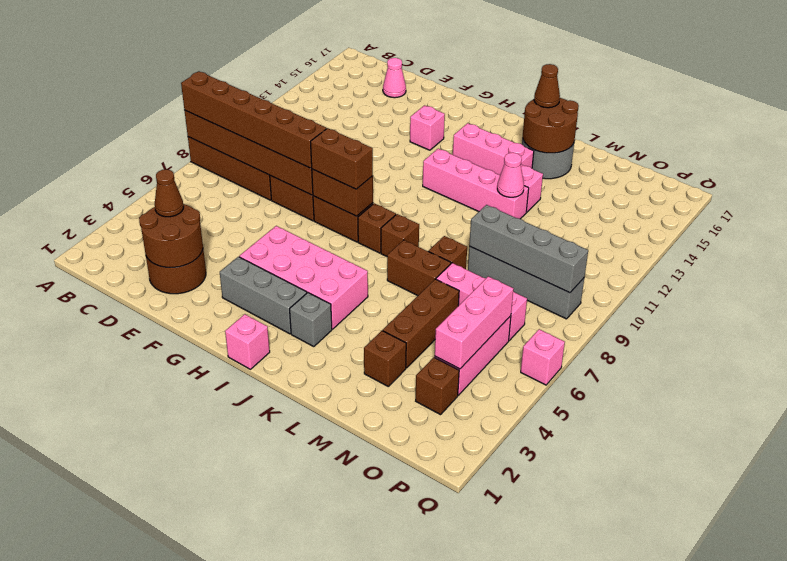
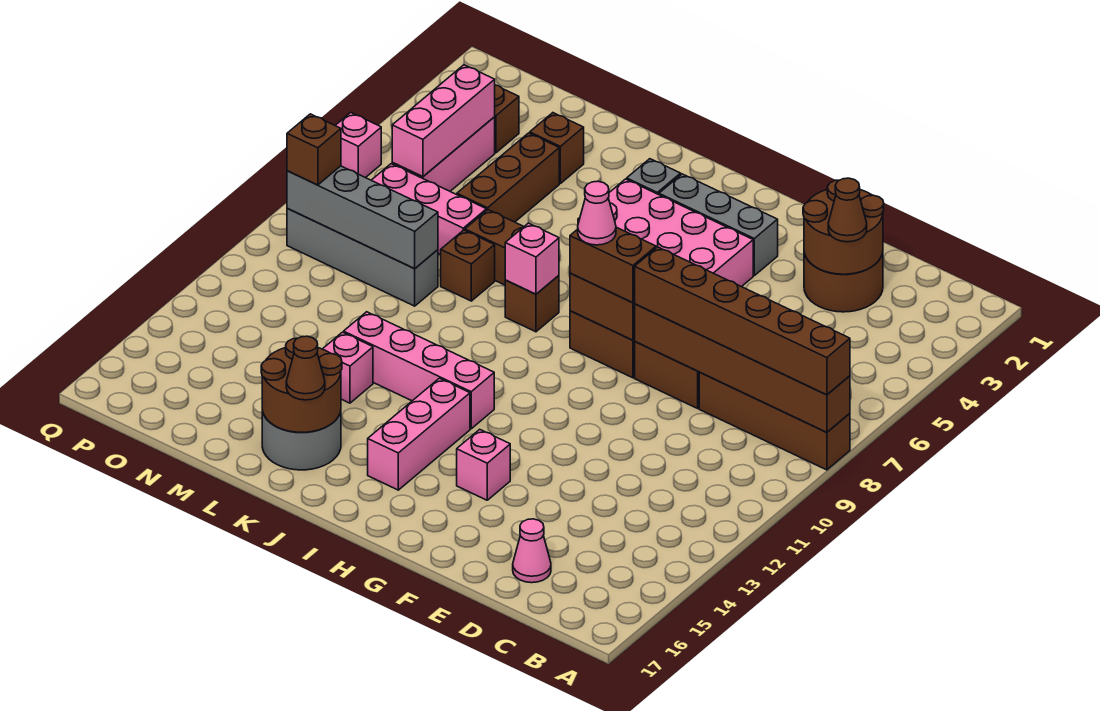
pink 1x1 brick [225,314,270,369] -> pink 1x1 brick moved to [505,223,559,294]
brown 1x1 brick [358,203,396,253] -> brown 1x1 brick moved to [287,114,341,185]
pink 1x3 brick [453,123,534,175] -> pink 1x3 brick turned to [368,378,470,490]
pink 1x1 cone [497,153,524,197] -> pink 1x1 cone moved to [578,181,616,245]

